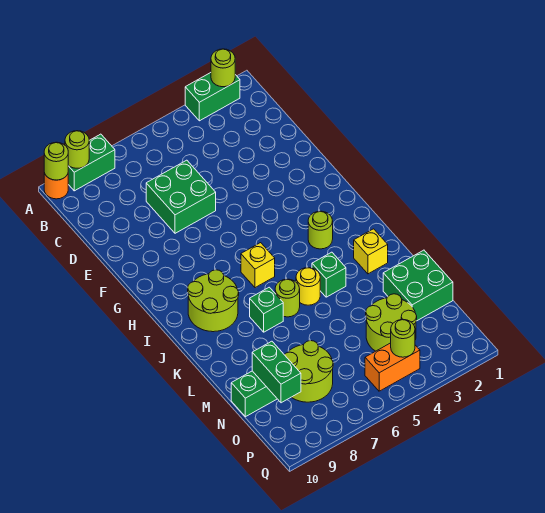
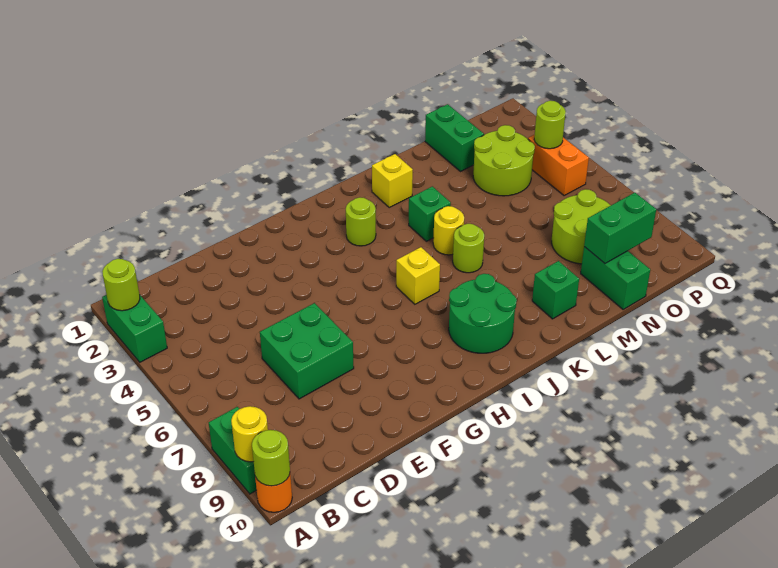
lime 1x1 round brick [65,131,89,168] -> yellow 1x1 round brick [231,406,268,462]
lime 2x2 round brick [188,270,239,332] -> green 2x2 round brick [449,274,517,353]
green 1x1 brick [250,287,283,332] -> green 1x1 brick moved to [532,261,579,319]
green 2x2 brick [383,250,453,321] -> green 1x2 brick [425,104,484,171]

